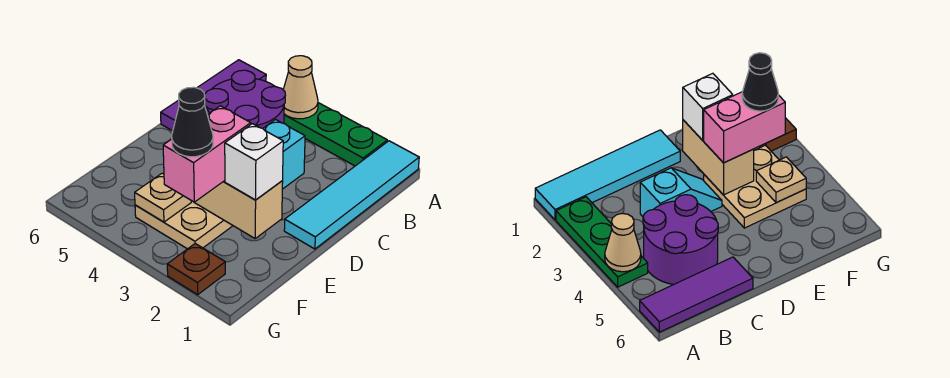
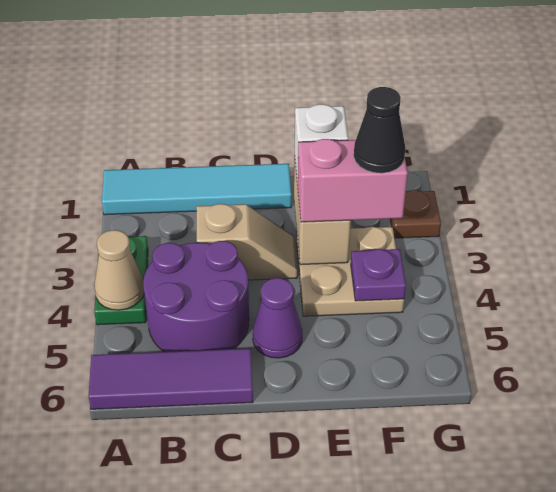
green 1x3 plate [284,103,387,166] -> green 1x2 plate [94,236,148,325]
cyan 1x2 slope [263,120,305,189] -> tan 1x2 slope [196,204,297,280]
none -> purple 1x1 cone [253,278,302,358]
tan 1x1 plate [135,173,191,222] -> purple 1x1 plate [351,249,406,301]

